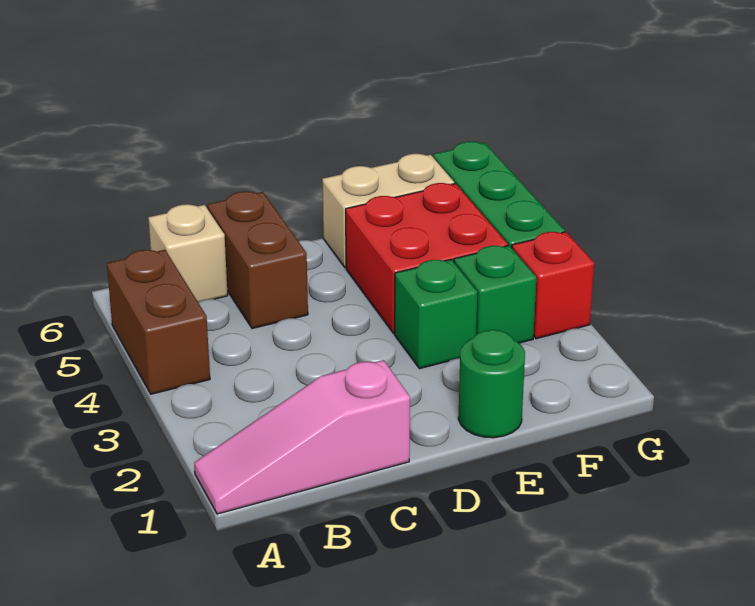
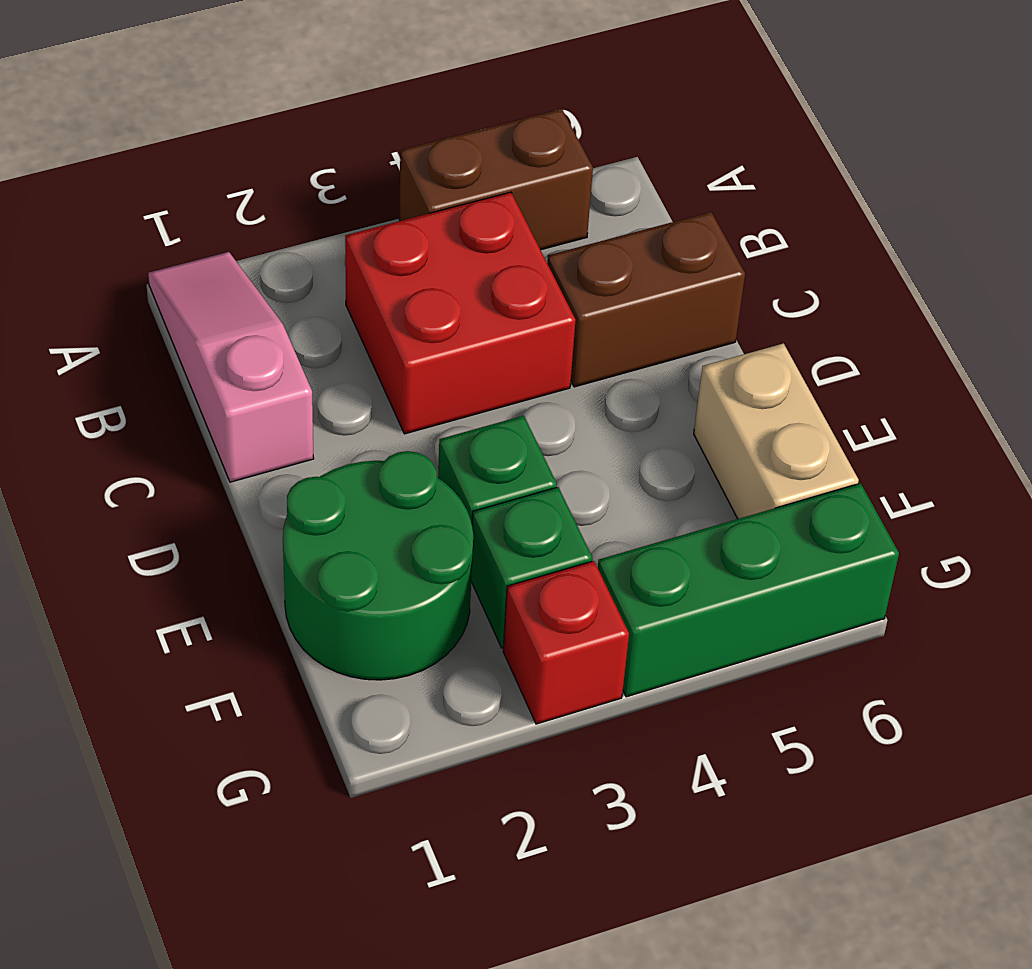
tan 1x1 brick [148,204,228,302] -> none
green 1x1 round brick [458,330,525,438] -> green 2x2 round brick [283,451,473,680]
red 2x2 brick [346,183,508,334] -> red 2x2 brick moved to [345,192,576,434]

